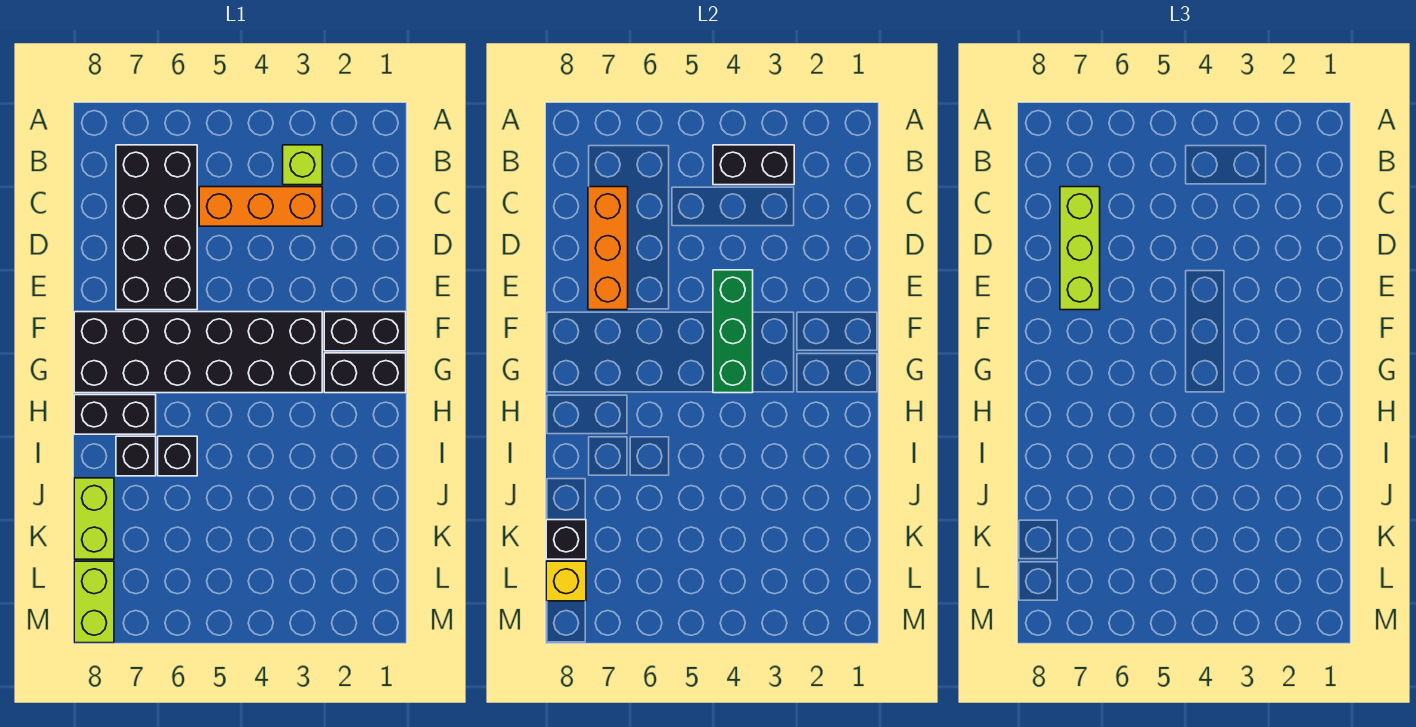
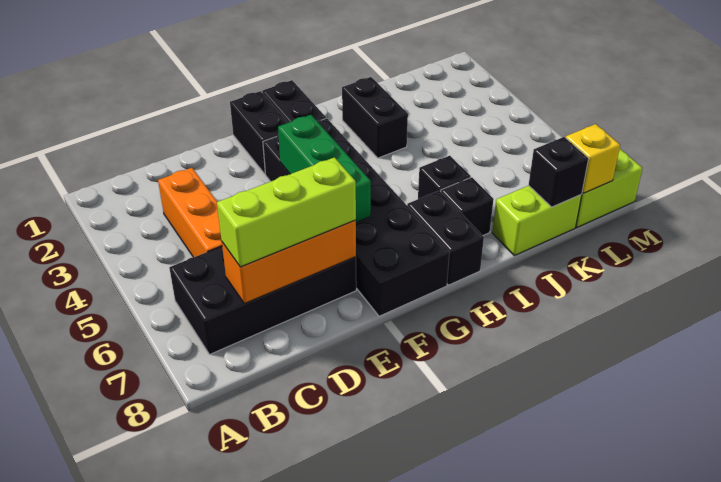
lime 1x1 brick [283,145,322,185] -> none
black 1x2 brick [713,145,794,185] -> black 1x2 brick moved to [342,77,408,158]
green 1x3 brick [713,270,753,393] -> green 1x3 brick turned to [278,115,371,223]

